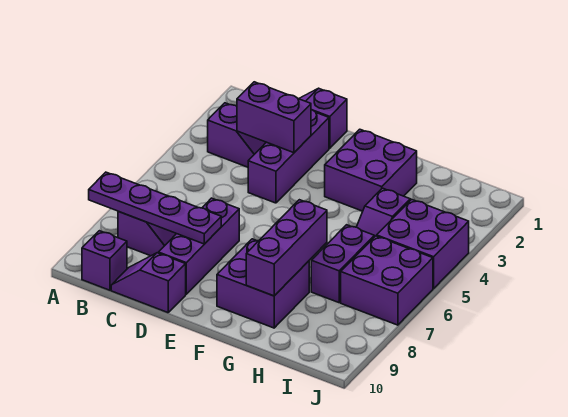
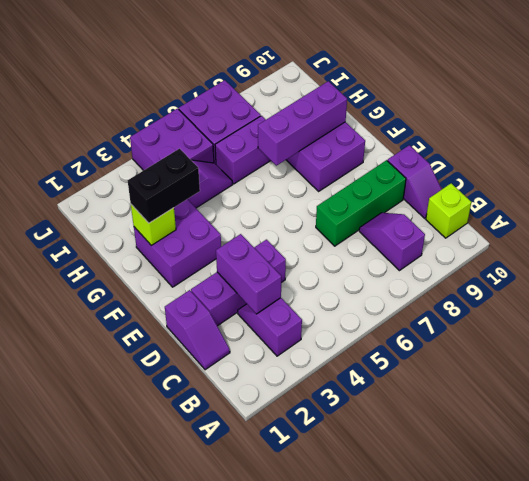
purple 1x4 plate [89,172,221,244] -> none
purple 1x1 brick [82,231,127,290] -> lime 1x1 brick [426,184,471,238]
purple 1x3 brick [159,198,239,294] -> green 1x3 brick [316,160,406,246]
none -> lime 1x1 brick [131,205,176,246]
none -> black 1x2 brick [128,149,200,223]

